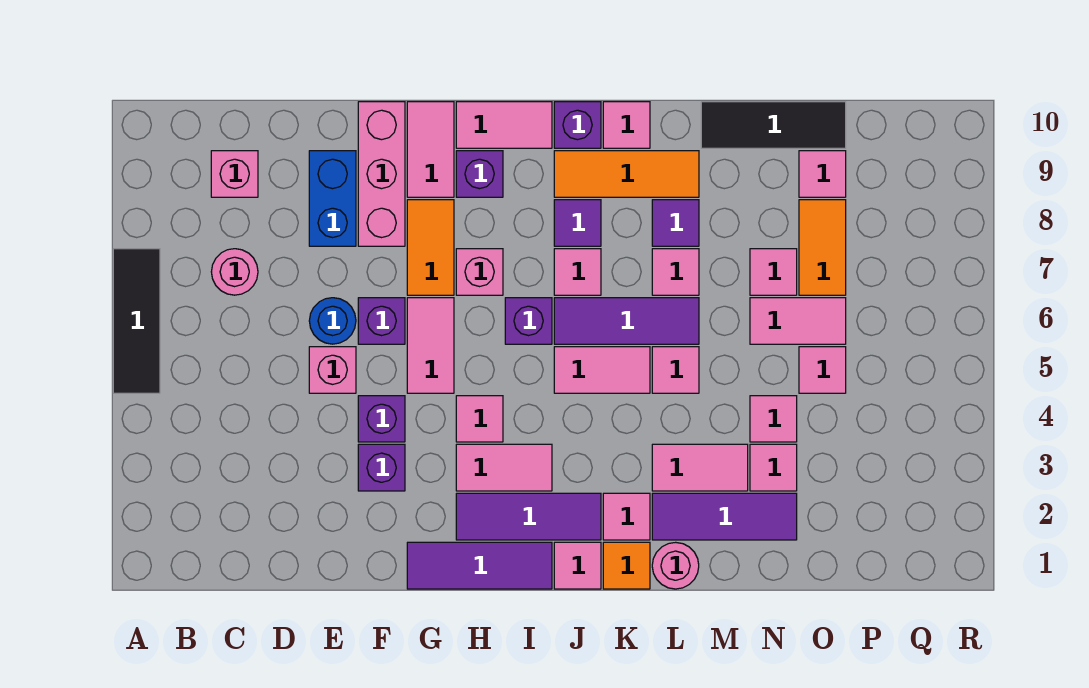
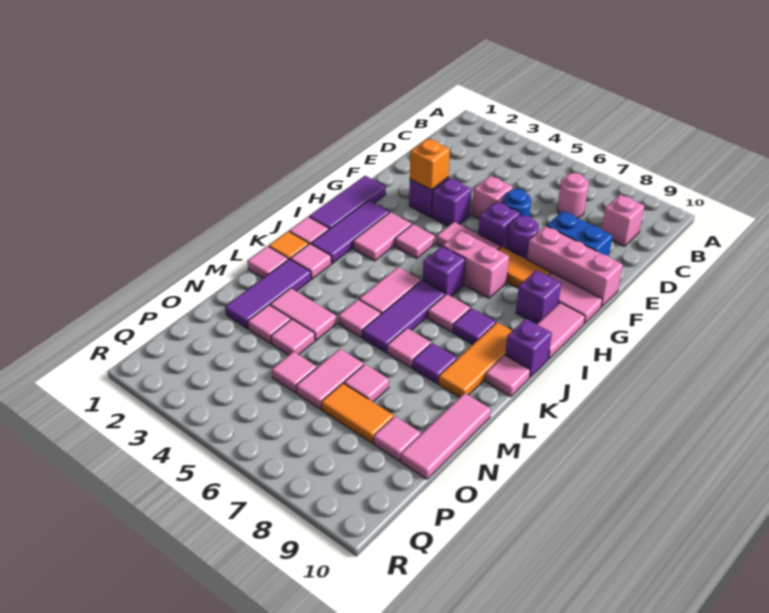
black 1x3 tile [113,249,160,393] -> none
none -> orange 1x1 brick [410,138,450,190]
none -> purple 1x1 round brick [508,216,539,259]
pink 1x1 brick [456,249,503,295] -> pink 1x2 brick [443,231,509,298]
pink 1x1 round brick [652,542,699,589] -> pink 1x1 tile [247,246,288,278]
pink 1x2 tile [652,444,748,491] -> pink 1x2 tile turned to [270,288,336,340]
black 1x3 tile [701,102,846,148] -> pink 1x3 tile [401,393,491,479]

